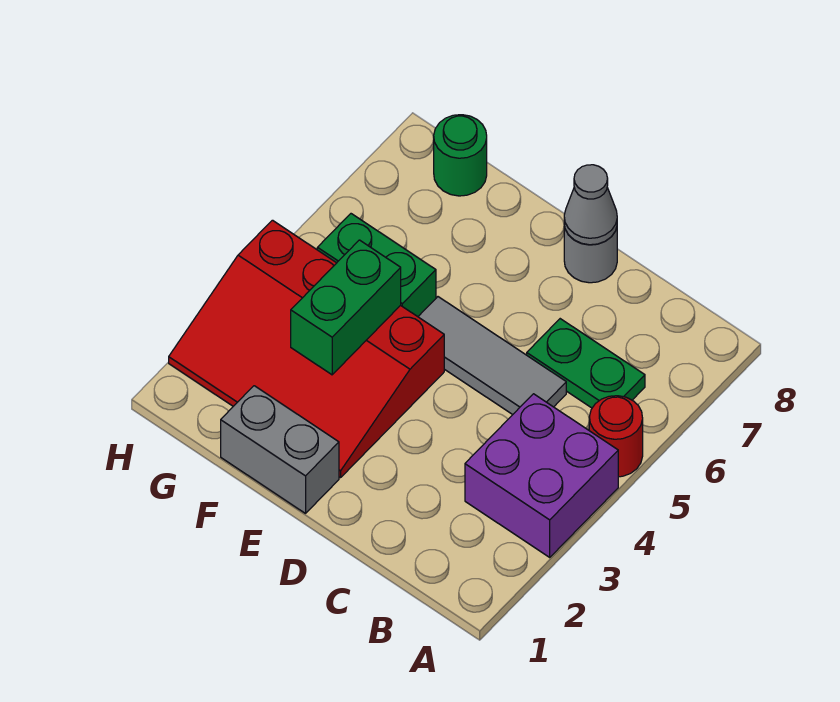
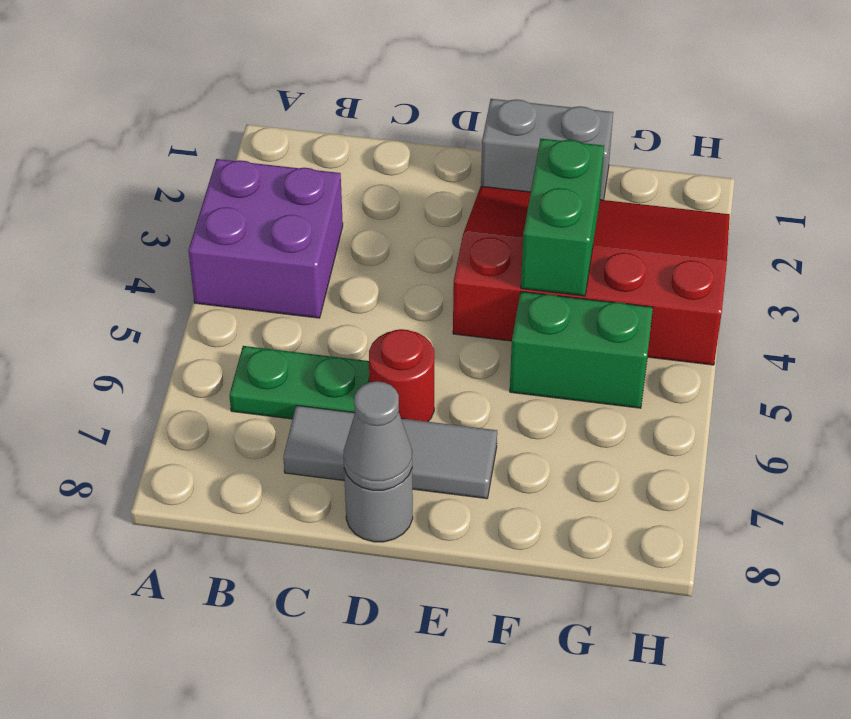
red 1x1 round brick [589,396,643,477] -> red 1x1 round brick moved to [369,329,434,422]
grey 1x3 tile [418,297,566,415] -> grey 1x3 tile moved to [283,406,497,499]
green 1x1 round brick [434,115,487,196] -> none

